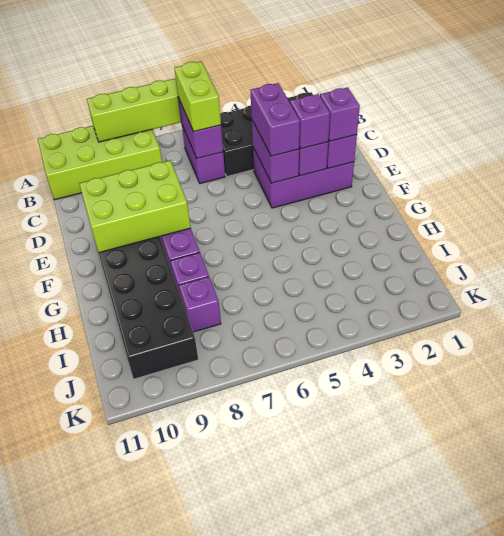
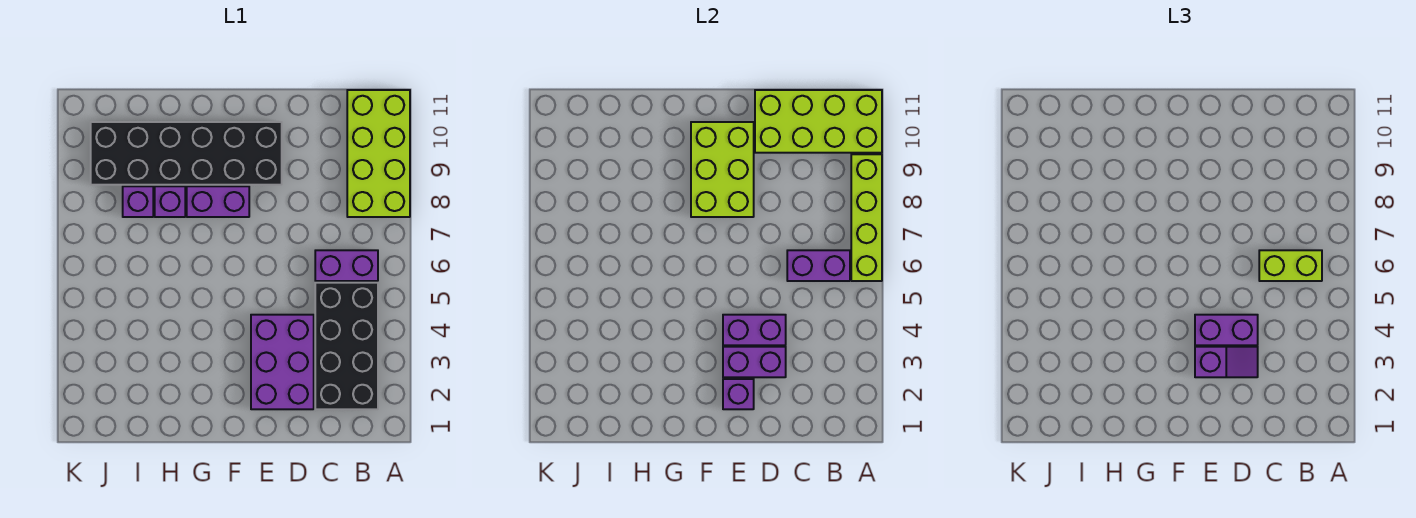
none -> lime 2x4 brick [755,90,882,153]
purple 1x1 brick [320,87,360,141] -> none

